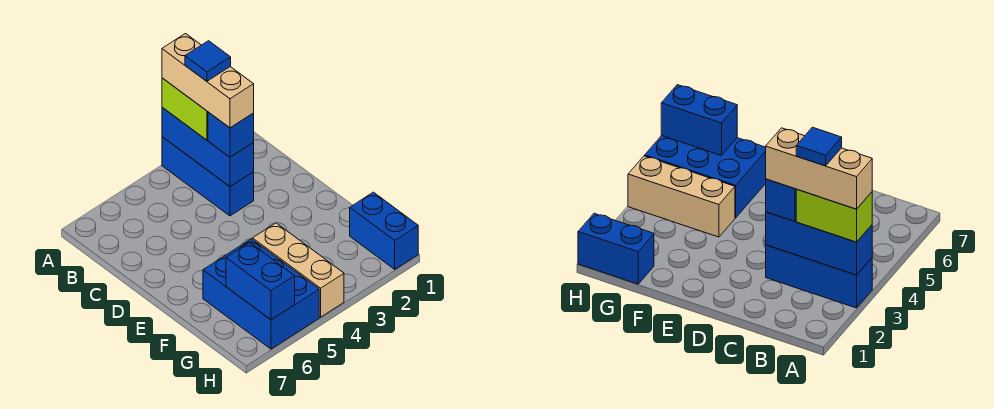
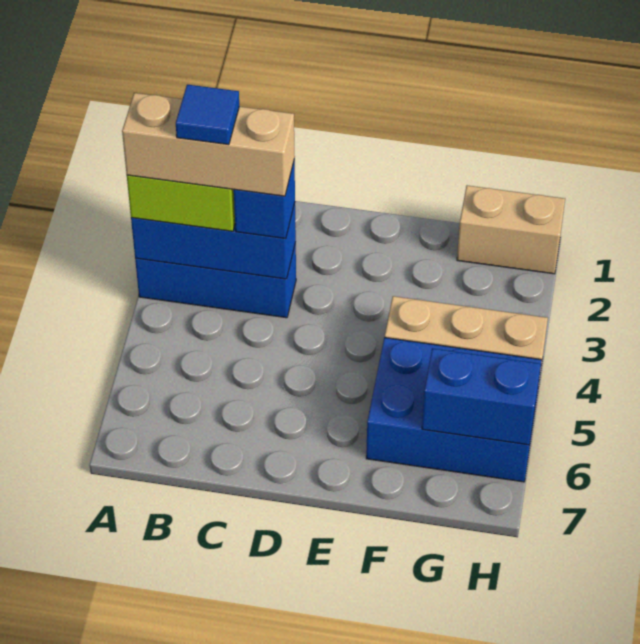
blue 1x2 brick [350,192,418,269] -> tan 1x2 brick [457,185,565,274]

